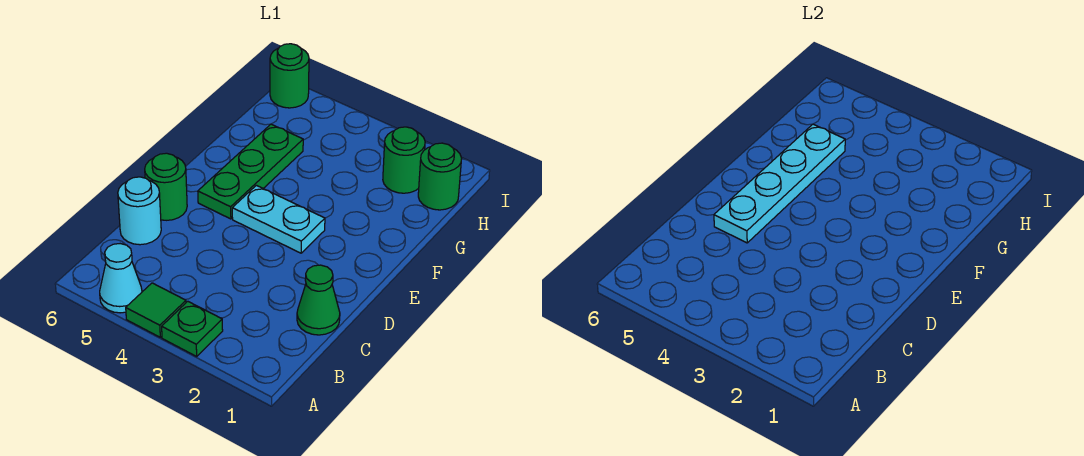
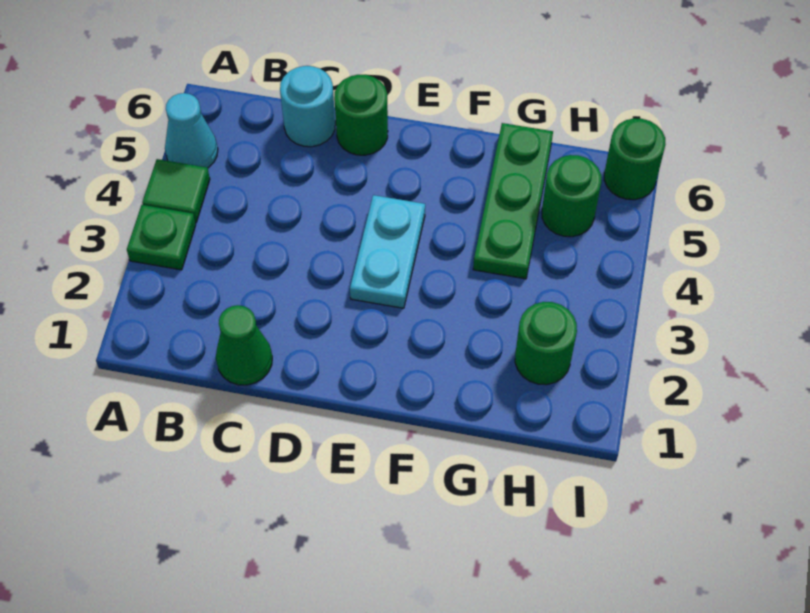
cyan 1x4 plate [714,124,845,243] -> none
green 1x3 plate [198,124,303,219] -> green 1x3 plate turned to [473,123,553,279]
green 1x1 round brick [418,143,462,210] -> green 1x1 round brick moved to [542,155,601,237]

